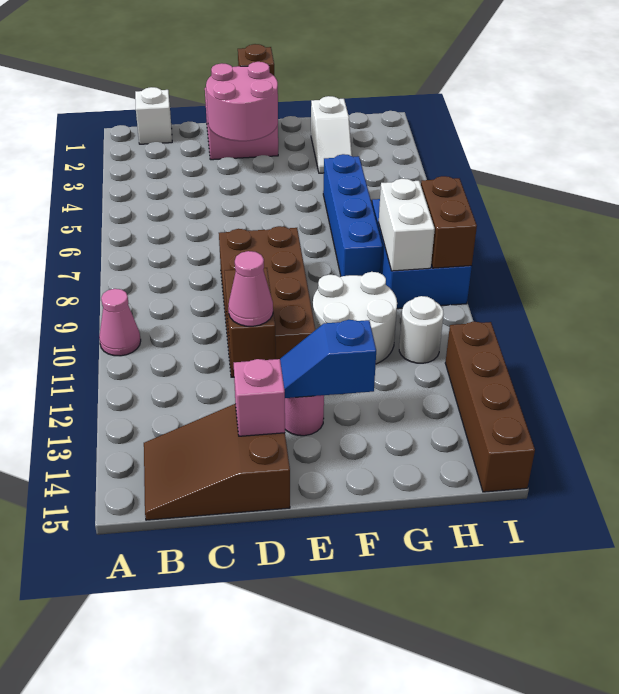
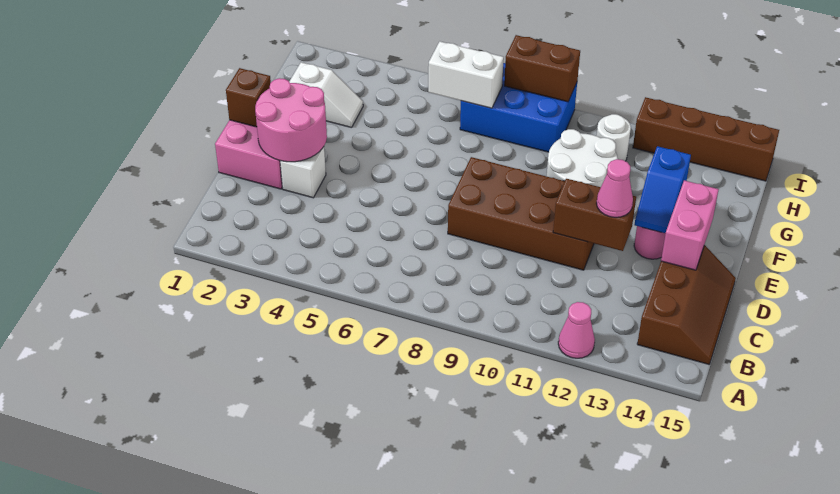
pink 1x1 cone [99,289,141,356] -> pink 1x1 cone moved to [558,302,595,358]
white 1x1 brick [135,87,172,144] -> white 1x1 brick moved to [280,147,326,198]
brown 2x3 slope [144,404,290,520] -> brown 2x3 slope turned to [637,245,736,364]
pink 1x1 brick [234,359,285,436] -> pink 1x2 brick [661,180,719,270]
blue 1x4 brick [323,154,383,276] -> none
white 1x2 brick [379,179,435,271] -> white 1x2 brick moved to [428,41,504,108]

